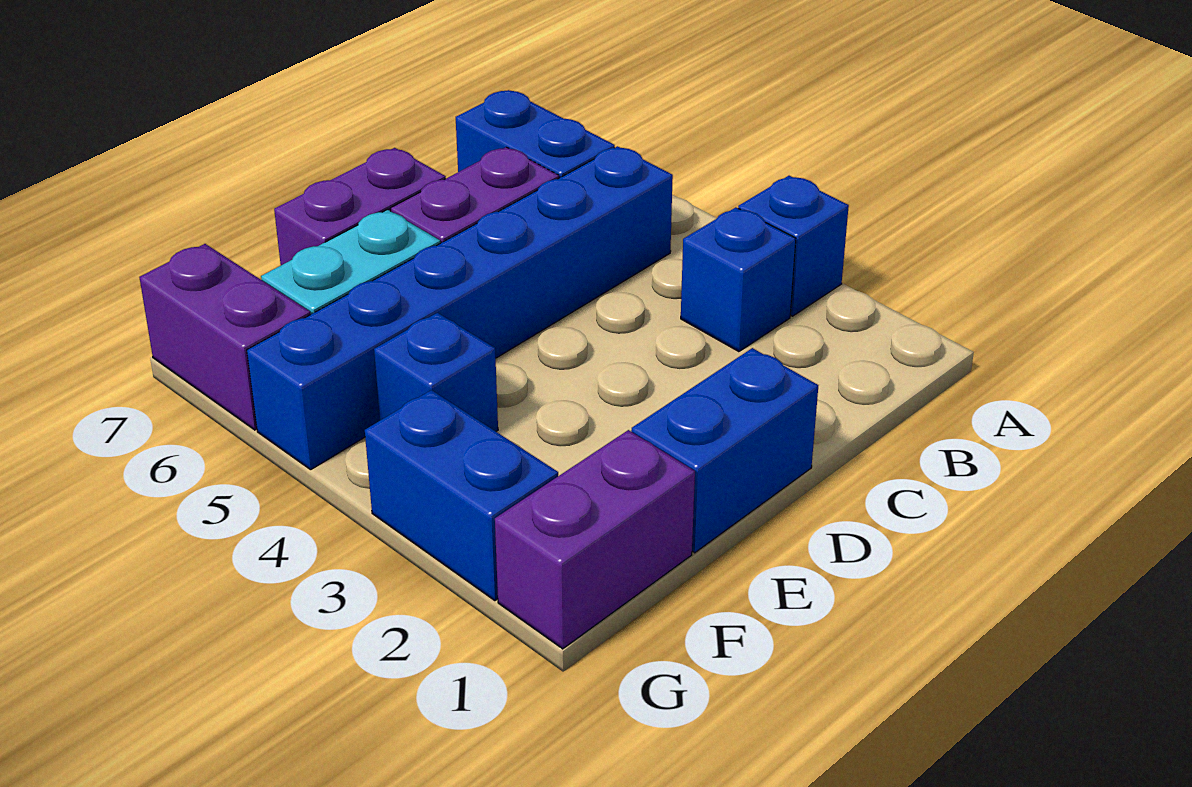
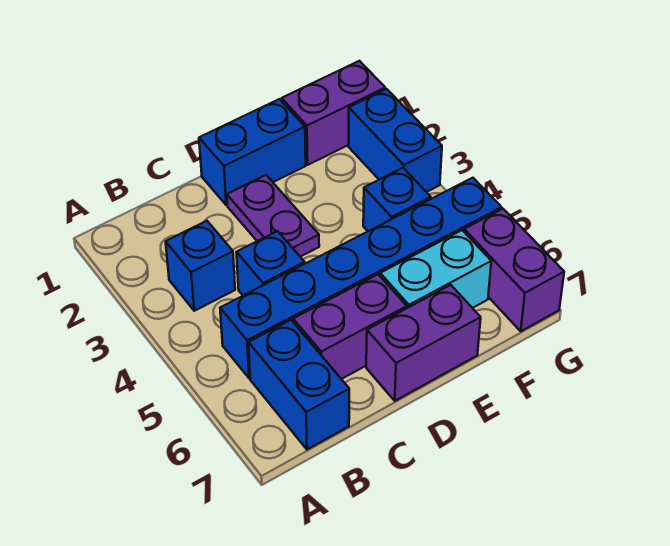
blue 1x1 brick [738,176,849,316] -> blue 1x1 brick moved to [237,231,305,295]
none -> purple 1x2 plate [227,175,319,257]

